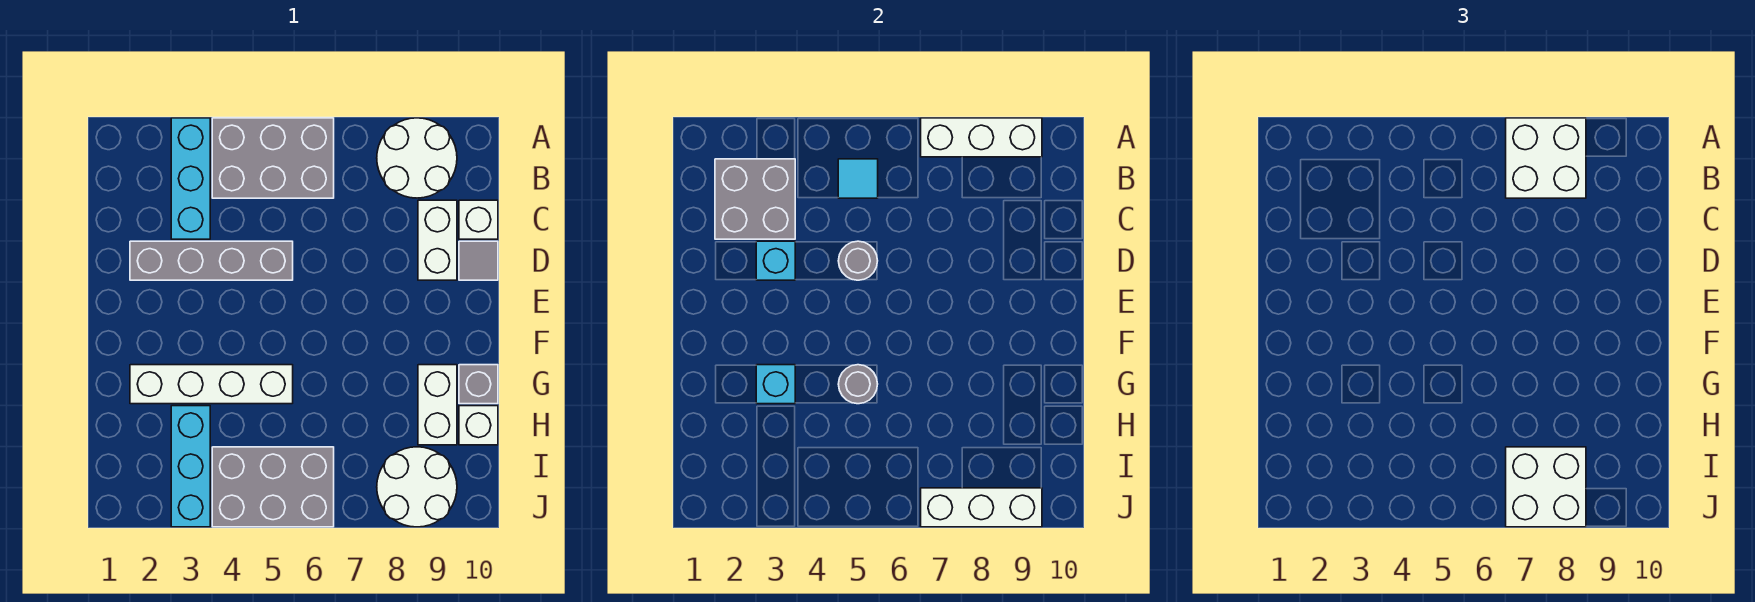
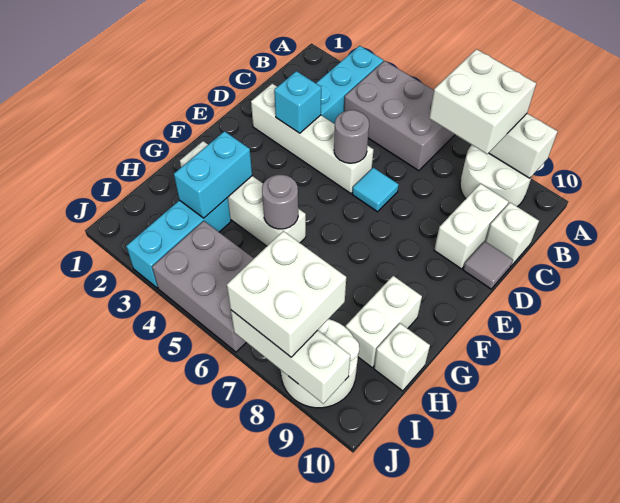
grey 2x2 brick [715,159,795,239] -> none
cyan 1x1 tile [838,159,878,198] -> cyan 1x1 tile moved to [352,168,399,212]
grey 1x4 brick [130,241,293,280] -> white 1x4 brick [251,84,373,194]
cyan 1x1 brick [756,365,795,404] -> cyan 1x2 brick [174,131,252,218]
grey 1x1 brick [459,365,498,404] -> none

